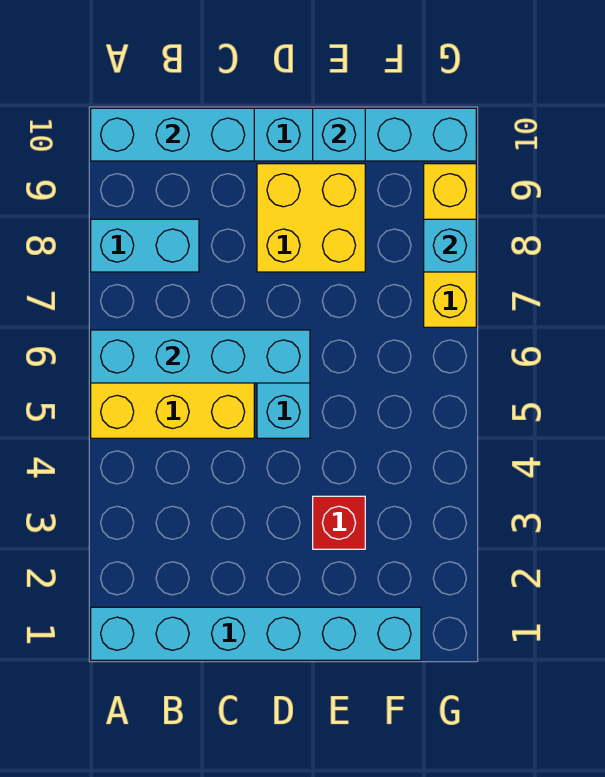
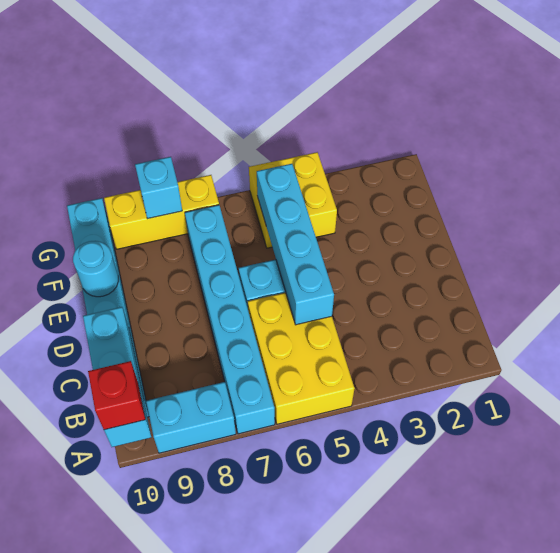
cyan 1x6 brick [91,607,421,660] -> cyan 1x6 brick moved to [185,205,275,434]
cyan 1x4 brick [91,330,310,383] -> cyan 1x4 brick moved to [257,164,334,325]
cyan 1x2 brick [91,219,199,272] -> cyan 1x2 brick turned to [146,382,236,453]
yellow 2x2 brick [257,164,365,272] -> yellow 2x2 brick moved to [249,152,337,248]
red 1x1 brick [313,496,365,549] -> red 1x1 brick moved to [88,361,145,430]
cyan 1x1 brick [313,108,365,161] -> cyan 1x1 round brick [73,241,118,297]

